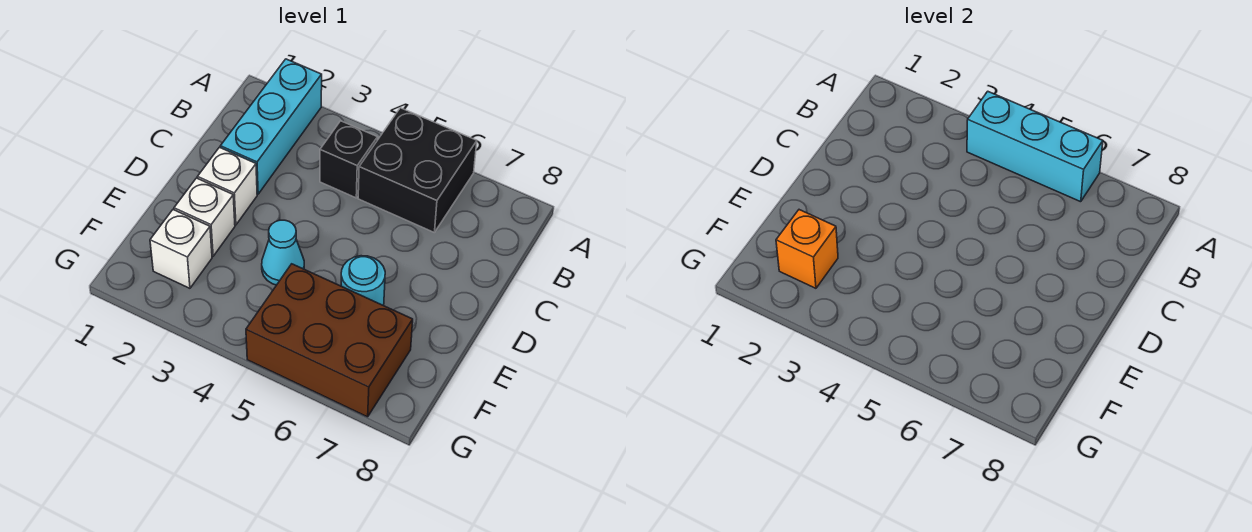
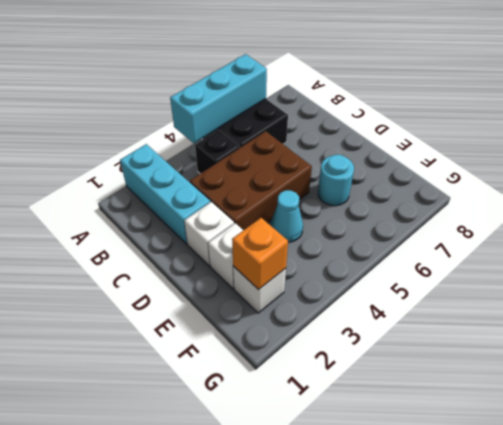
brown 2x3 brick [246,264,413,417] -> brown 2x3 brick moved to [190,131,312,230]

